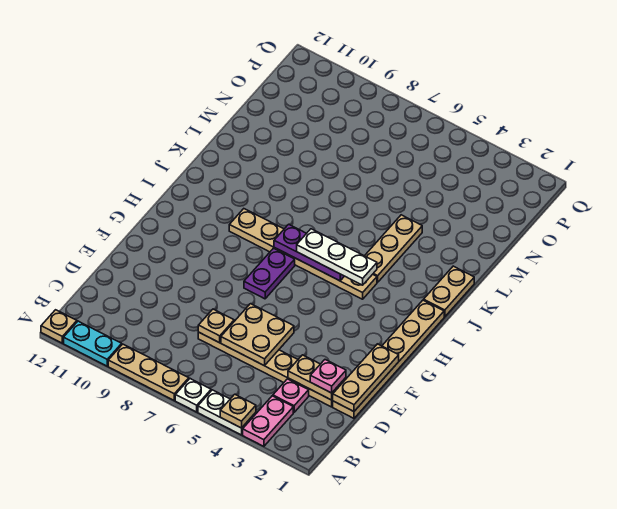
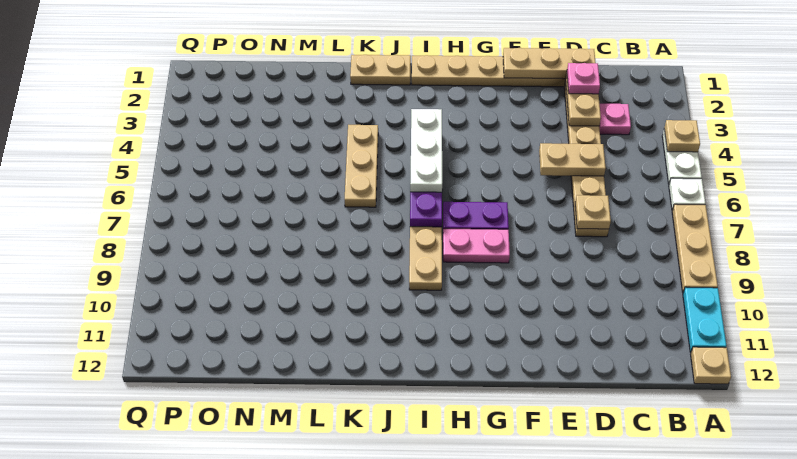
pink 1x2 plate [243,396,293,446] -> pink 1x2 plate moved to [443,229,510,263]
tan 2x2 plate [221,304,294,366] -> tan 1x2 plate [539,143,606,176]
tan 1x3 plate [365,215,422,282] -> tan 1x3 plate turned to [345,125,378,207]

